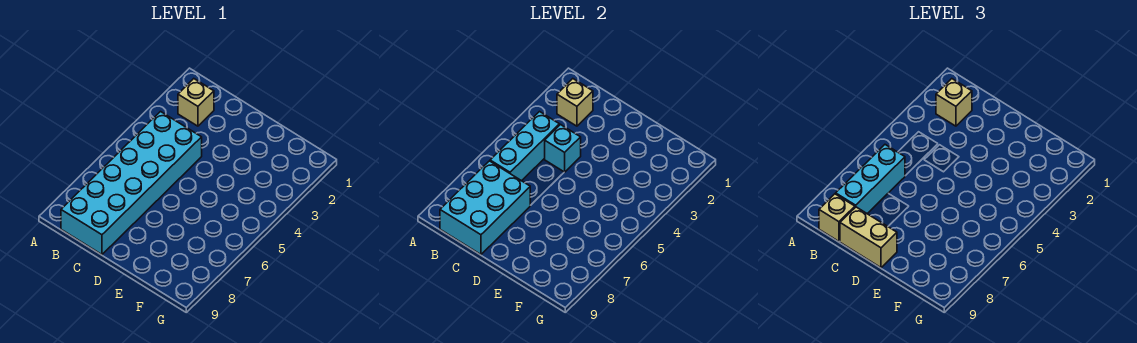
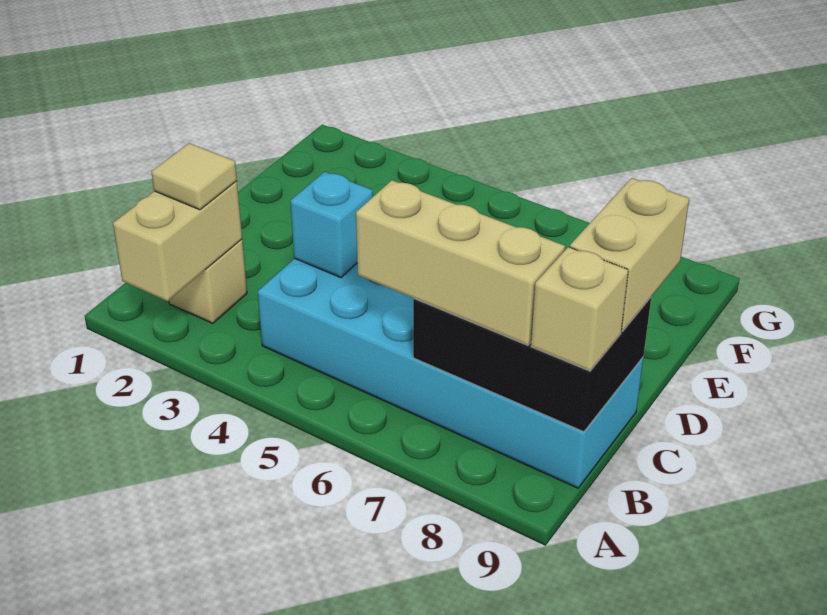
tan 1x1 brick [557,79,593,126] -> tan 1x2 brick [113,181,242,301]
tan 1x1 brick [936,79,972,126] -> tan 1x1 tile [151,143,237,210]
cyan 1x3 brick [490,112,559,181] -> none
cyan 1x3 brick [836,145,905,213] -> tan 1x3 brick [356,180,565,345]
cyan 2x3 brick [440,161,530,254] -> black 2x3 brick [413,298,651,432]

